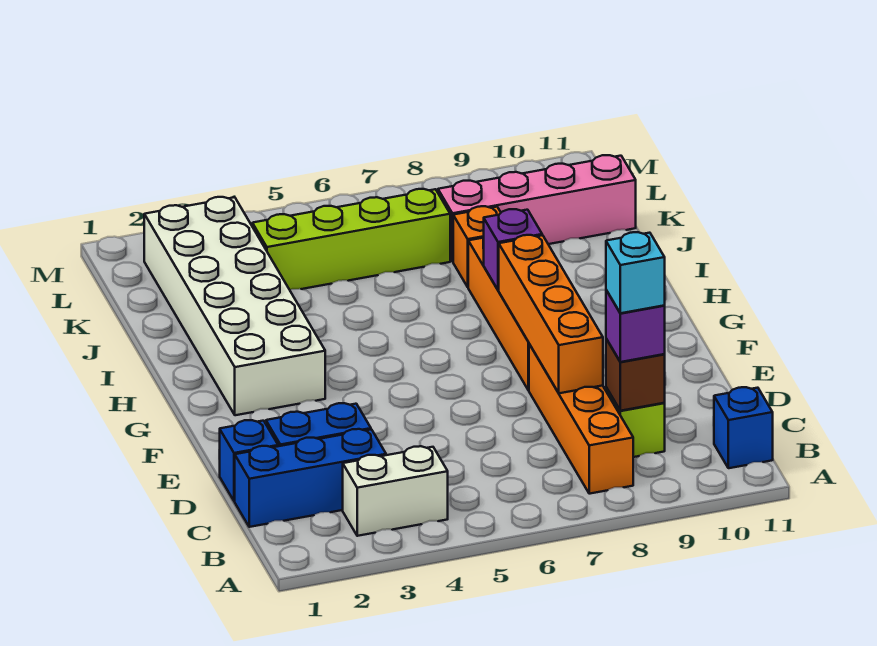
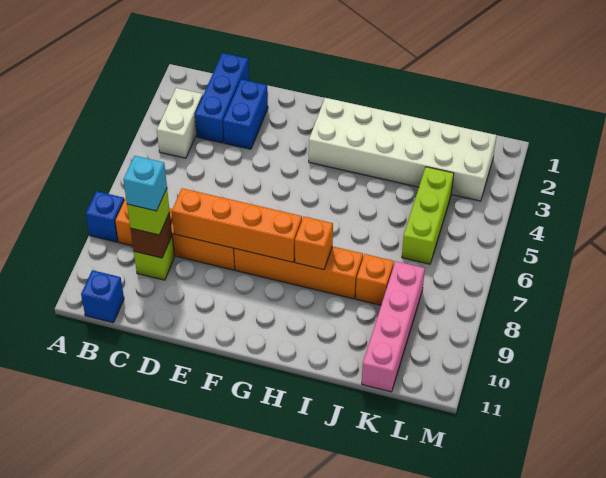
purple 1x1 brick [606,290,665,362] -> lime 1x1 brick [127,189,170,235]
blue 1x1 brick [219,420,278,501] -> blue 1x1 brick moved to [86,191,124,242]
purple 1x1 brick [484,209,542,290] -> orange 1x1 brick [295,217,333,270]
lime 1x4 brick [252,189,450,290] -> lime 1x3 brick [402,167,454,264]

